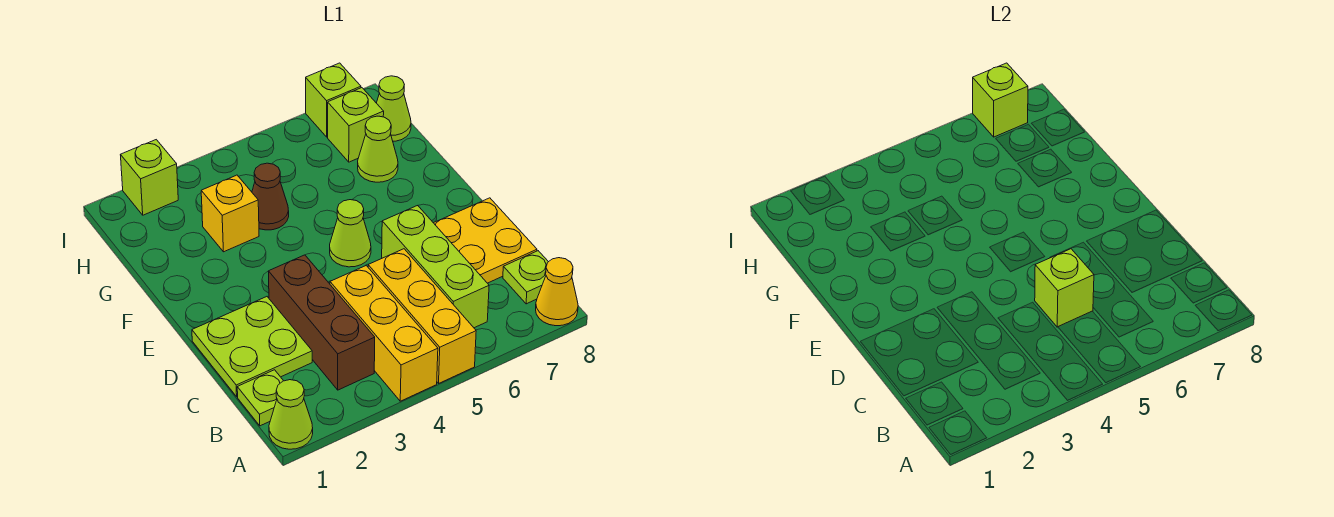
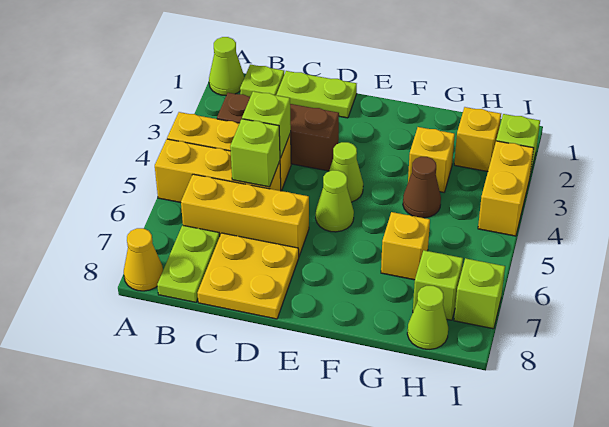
lime 1x3 brick [382,206,489,328] -> yellow 1x3 brick [181,174,309,256]
lime 1x1 plate [503,251,548,304] -> lime 1x2 plate [157,225,220,302]
lime 2x2 plate [192,297,312,397] -> lime 1x2 plate [276,71,357,118]
none -> yellow 1x1 brick [381,212,430,280]
lime 1x1 cone [358,116,398,182] -> lime 1x1 cone moved to [329,142,363,202]
none -> yellow 1x1 brick [454,107,501,171]
none -> yellow 1x2 brick [478,141,534,236]
lime 1x1 brick [973,63,1028,137] -> lime 1x1 brick moved to [242,91,291,158]

